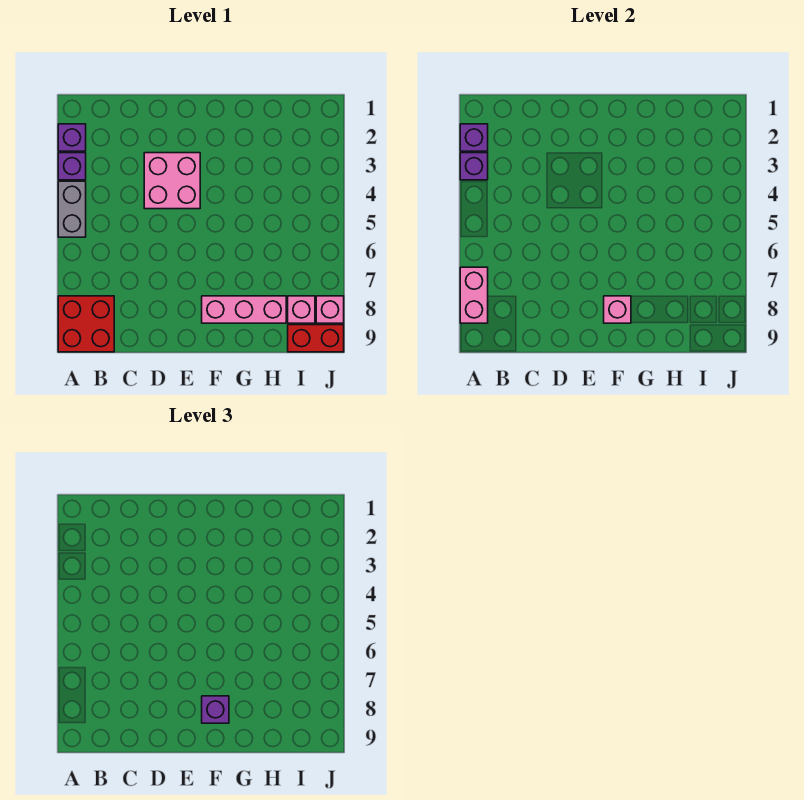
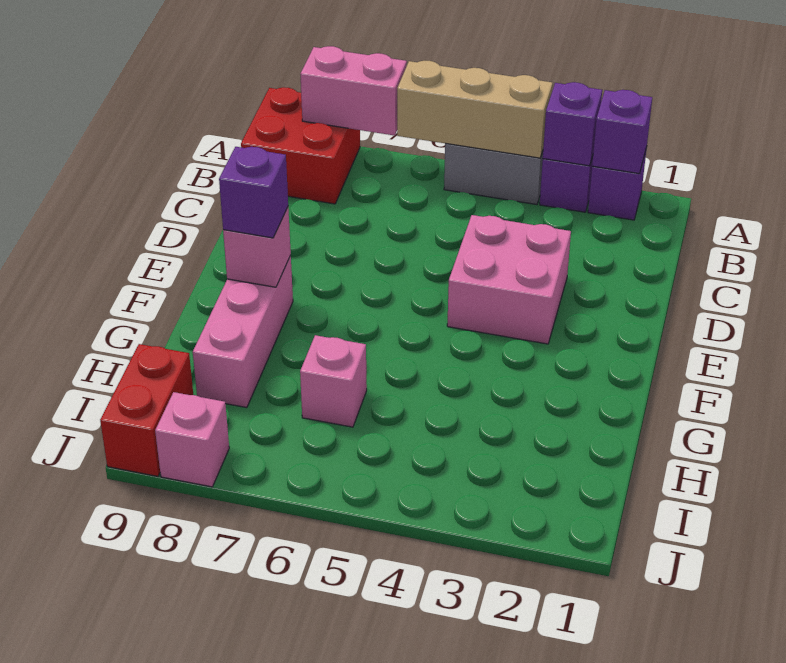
none -> tan 1x3 brick [397,61,553,158]
pink 1x1 brick [288,296,315,323] -> pink 1x1 brick moved to [300,335,367,427]

